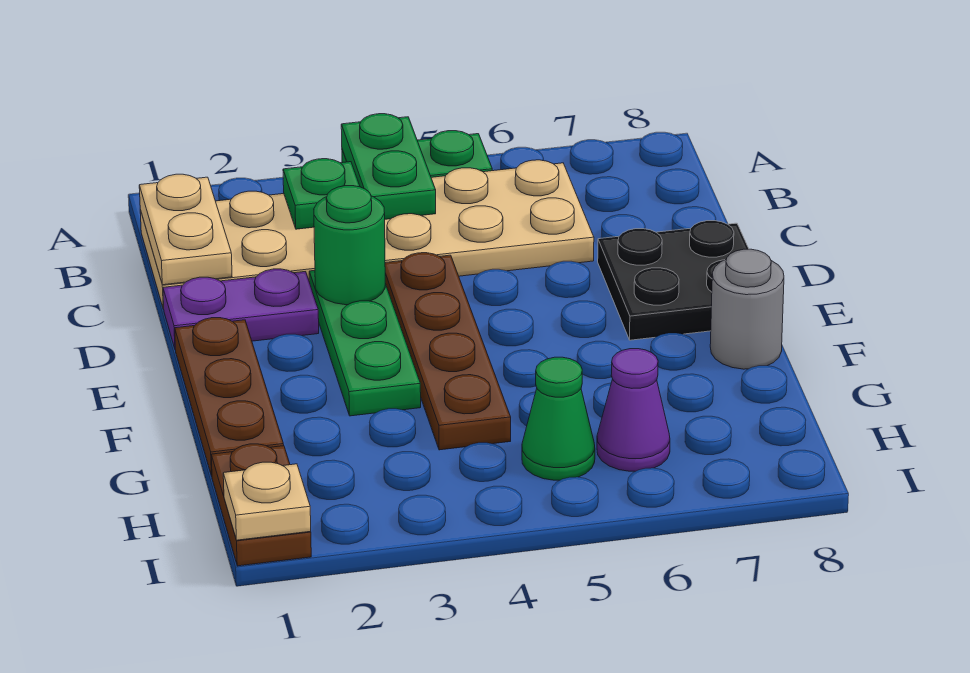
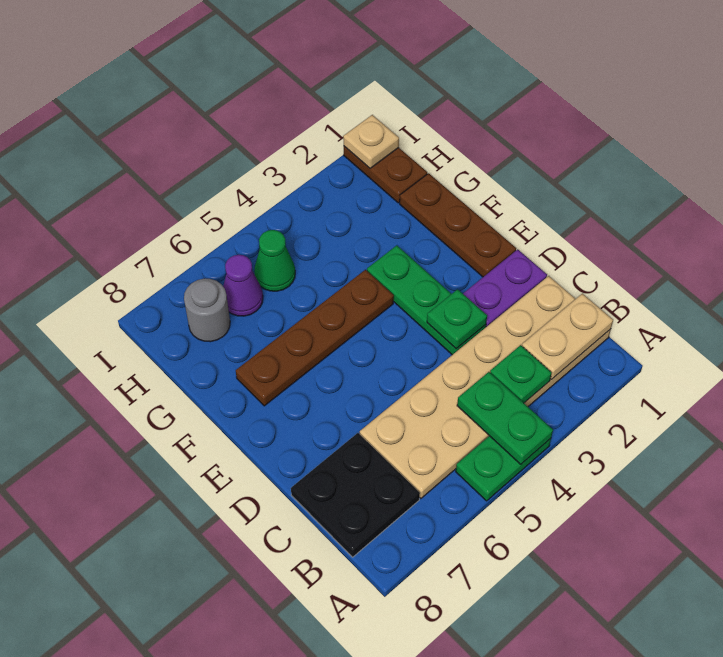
tan 1x2 plate [139,174,232,285] -> tan 1x2 plate turned to [522,294,613,379]
green 1x1 round brick [314,186,385,305] -> green 1x1 plate [427,289,487,349]
brown 1x4 plate [385,253,511,450] -> brown 1x4 plate turned to [236,270,394,406]
black 2x2 plate [598,221,749,340] -> black 2x2 plate moved to [291,433,420,557]
grey 1x1 round brick [710,249,784,369] -> grey 1x1 round brick moved to [184,279,230,342]

